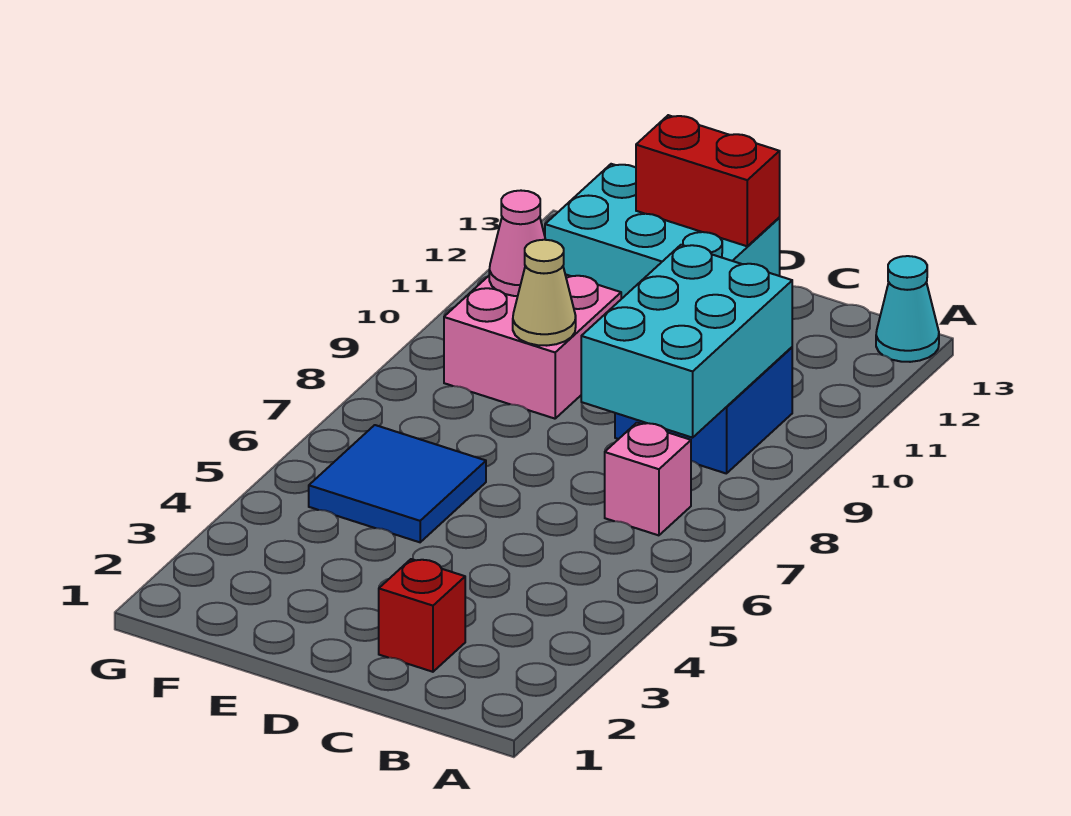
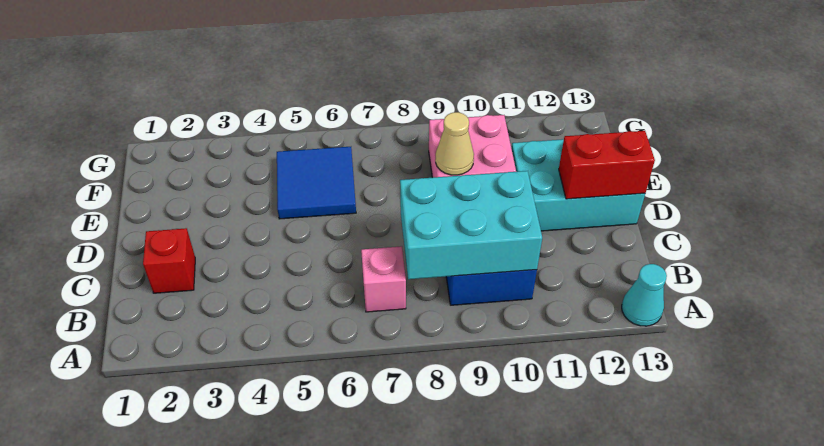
cyan 2x3 brick [545,164,780,299] -> cyan 2x3 brick turned to [511,139,645,231]
red 1x2 brick [636,115,780,246] -> red 1x2 brick turned to [559,131,655,199]
pink 1x1 cone [489,191,545,296] -> none

